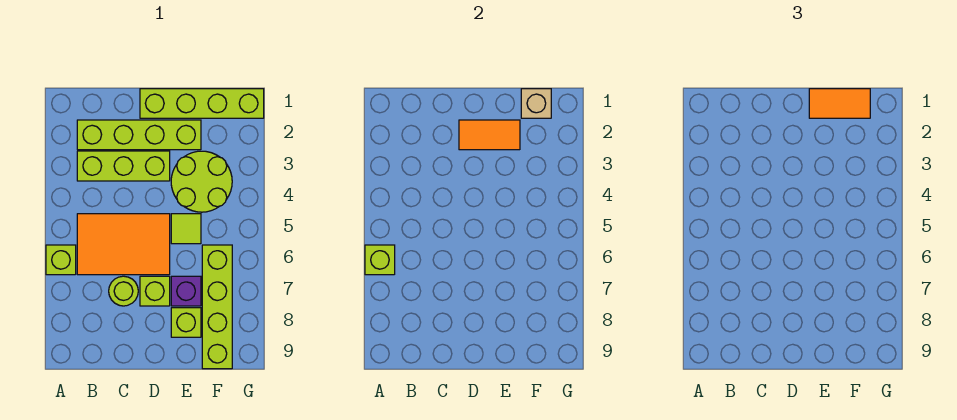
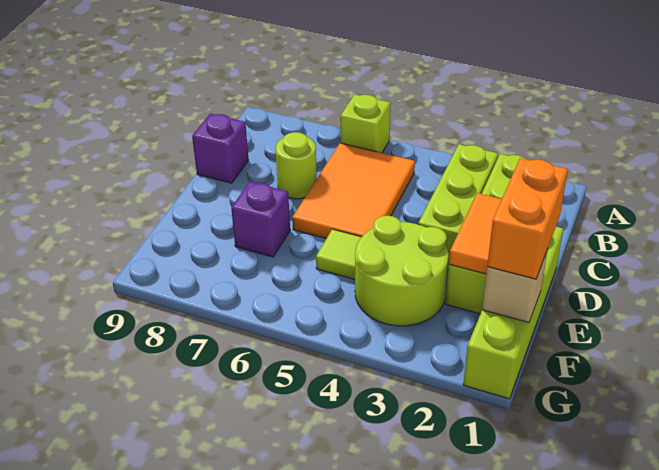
lime 1x1 brick [365,245,395,275] -> none
none -> purple 1x1 brick [192,114,249,183]
lime 1x1 brick [140,276,170,306] -> none
orange 1x2 tile [809,89,870,118] -> orange 1x2 brick [487,158,568,279]
lime 1x1 brick [171,308,201,337] -> none
lime 1x4 brick [202,245,232,369] -> none

